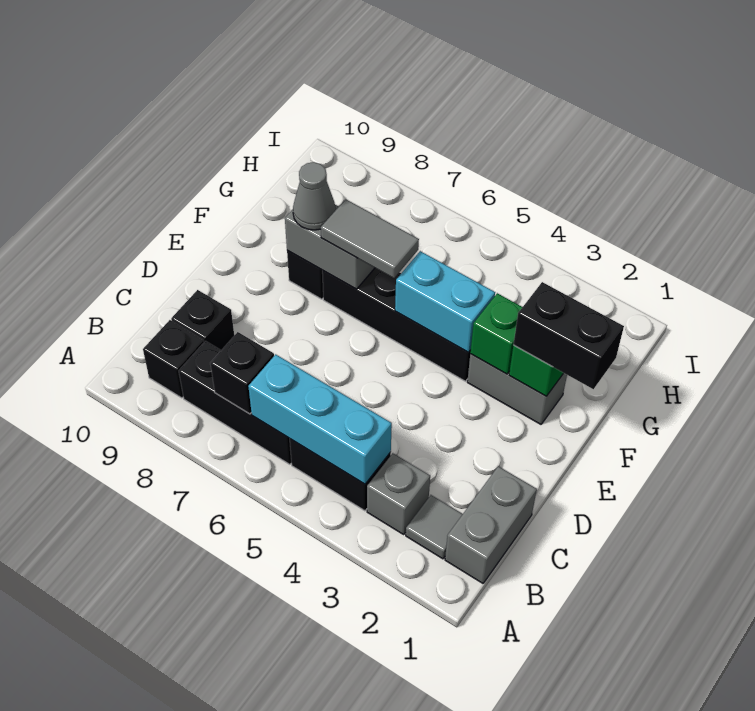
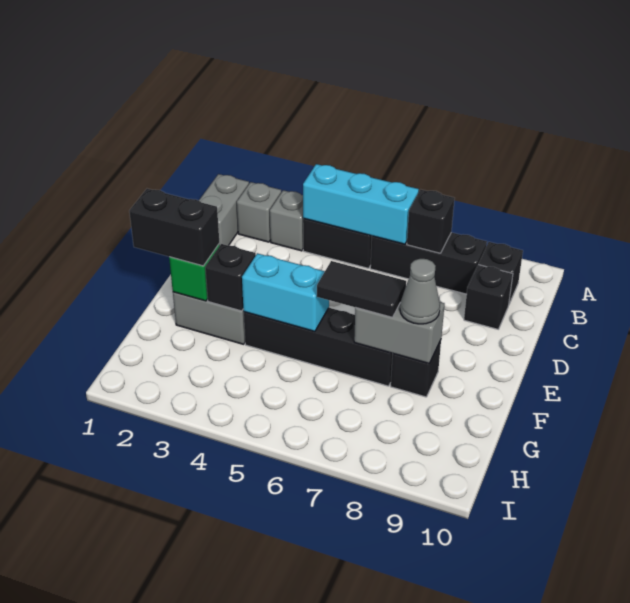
grey 1x1 tile [406,495,463,559] -> grey 1x1 brick [237,182,281,242]
green 1x1 brick [470,293,522,374] -> black 1x1 brick [205,244,256,311]
grey 1x2 tile [321,199,419,278] -> black 1x2 tile [317,261,406,317]

